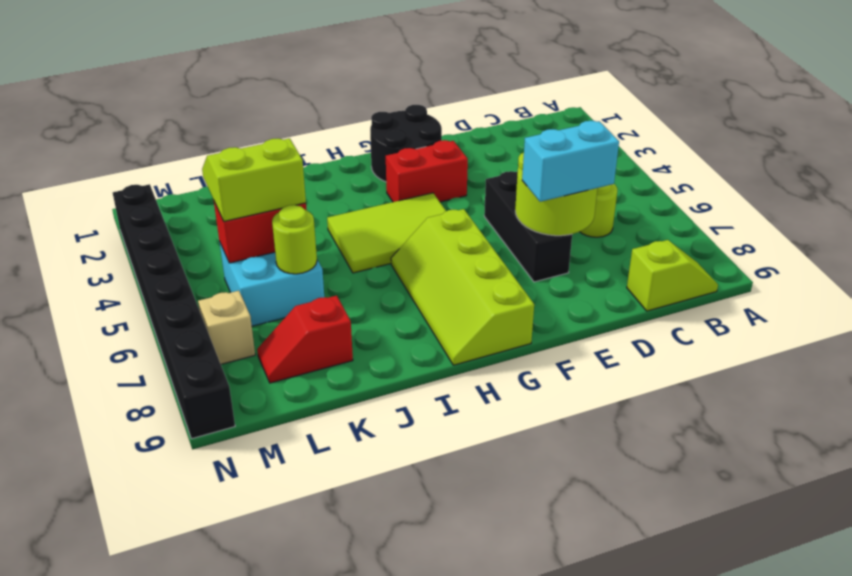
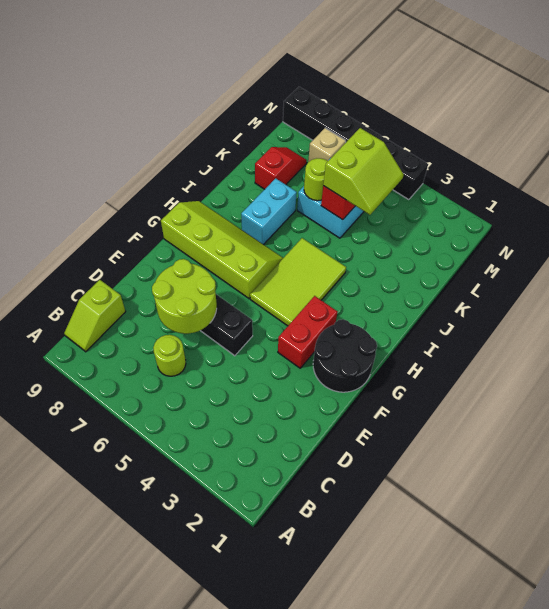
cyan 1x2 brick [522,121,619,202] -> cyan 1x2 brick moved to [241,178,297,245]
black 1x8 brick [113,184,235,439] -> black 1x6 brick [283,87,428,200]

